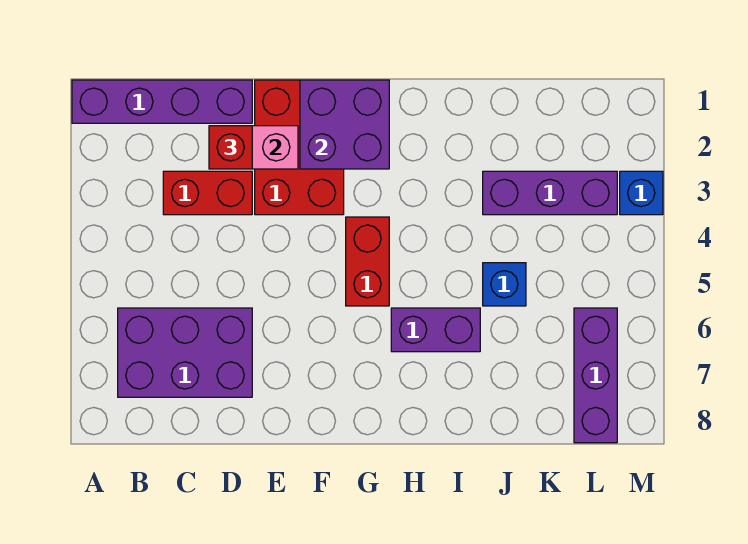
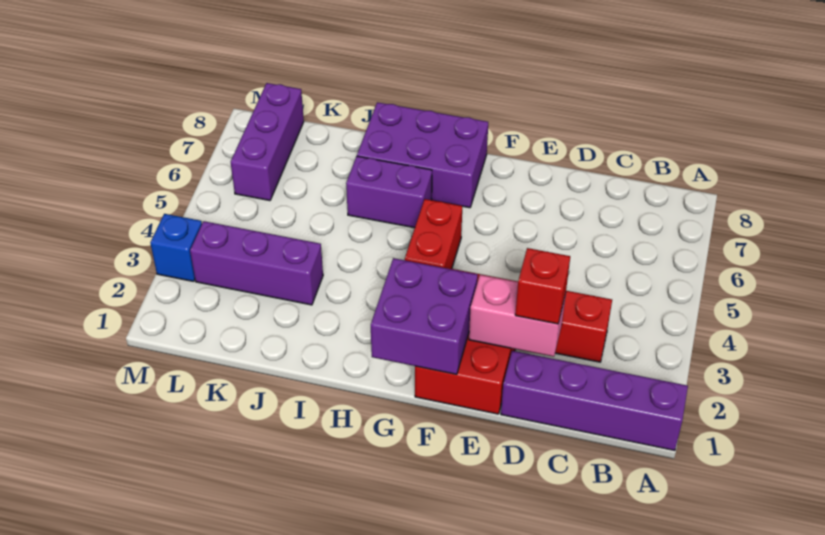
purple 2x3 brick [118,308,252,397] -> purple 2x3 brick moved to [357,102,488,208]
blue 1x1 brick [483,263,526,306] -> none

